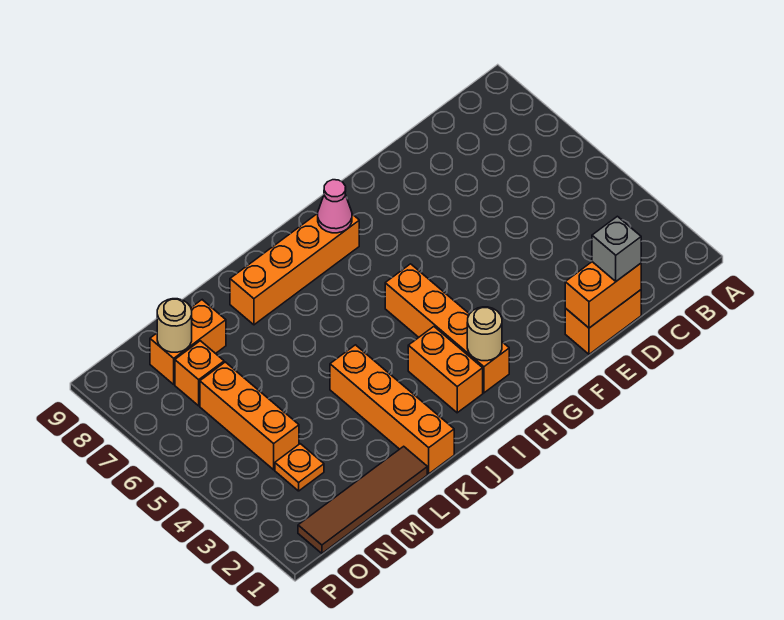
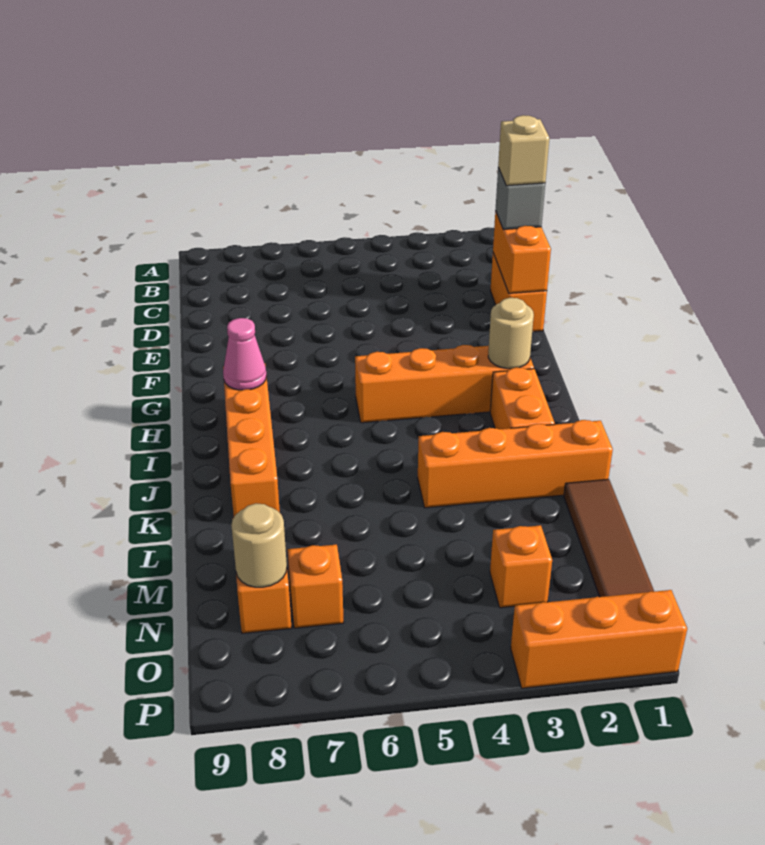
none -> tan 1x1 brick [498,115,549,186]
orange 1x2 brick [408,327,483,413] -> orange 1x2 brick turned to [490,367,555,429]
orange 1x1 plate [275,444,324,491] -> orange 1x1 brick [490,525,552,608]
orange 1x3 brick [200,362,299,470] -> orange 1x3 brick moved to [511,590,687,688]

